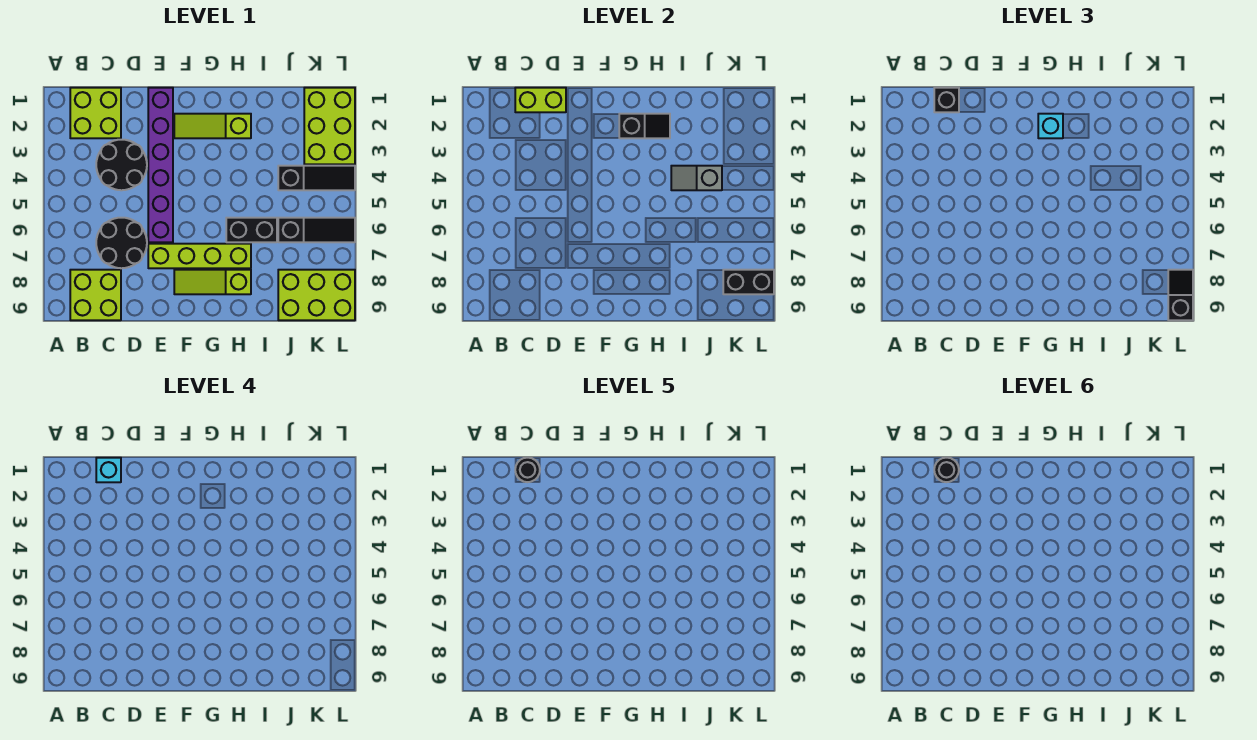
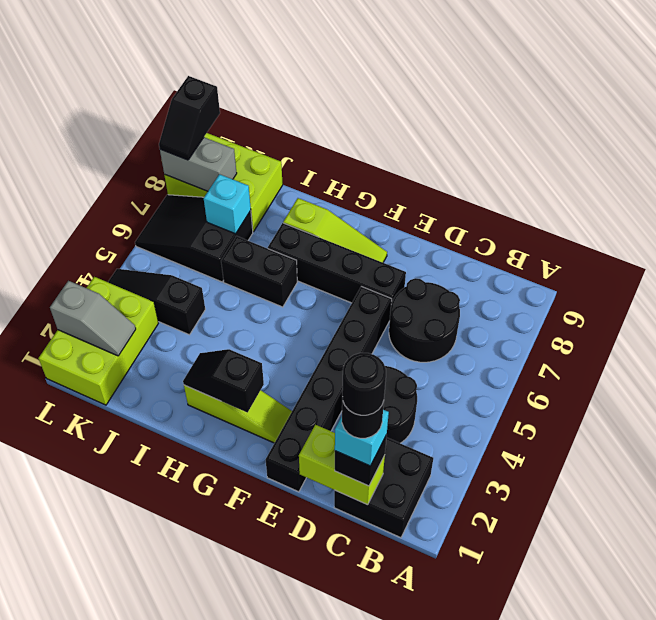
lime 2x2 brick [70,88,121,138] -> black 2x2 brick [334,437,433,538]
lime 2x2 brick [70,270,121,320] -> none
purple 1x6 brick [148,88,173,242] -> black 1x6 brick [266,286,392,492]
lime 1x4 brick [148,244,251,268] -> black 1x4 brick [268,223,406,304]
cyan 1x1 brick [1038,114,1063,138] -> cyan 1x1 brick moved to [204,174,251,234]
grey 1x2 slope [671,166,722,190] -> grey 1x2 slope moved to [50,281,136,356]
black 1x3 slope [278,218,355,242] -> black 2x3 slope [135,195,253,282]
black 1x2 brick [723,270,774,294] -> grey 1x2 brick [160,137,237,191]

